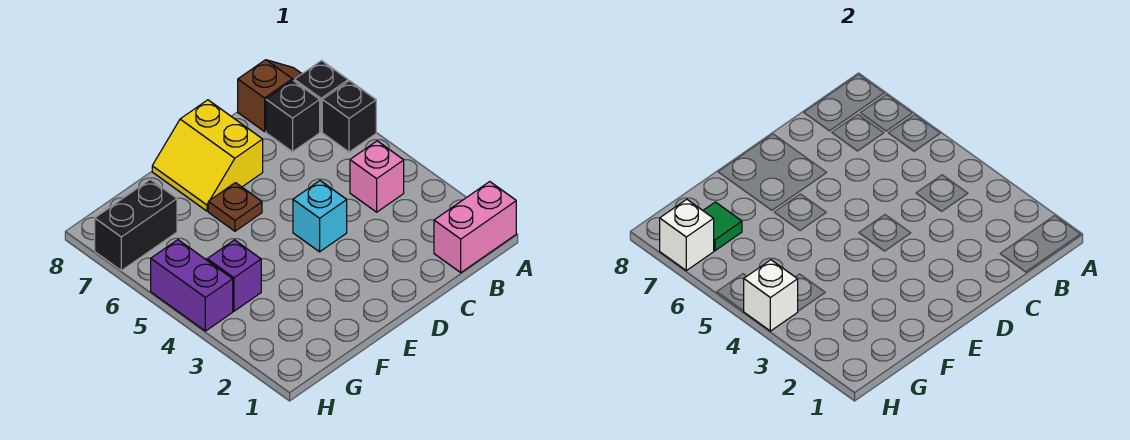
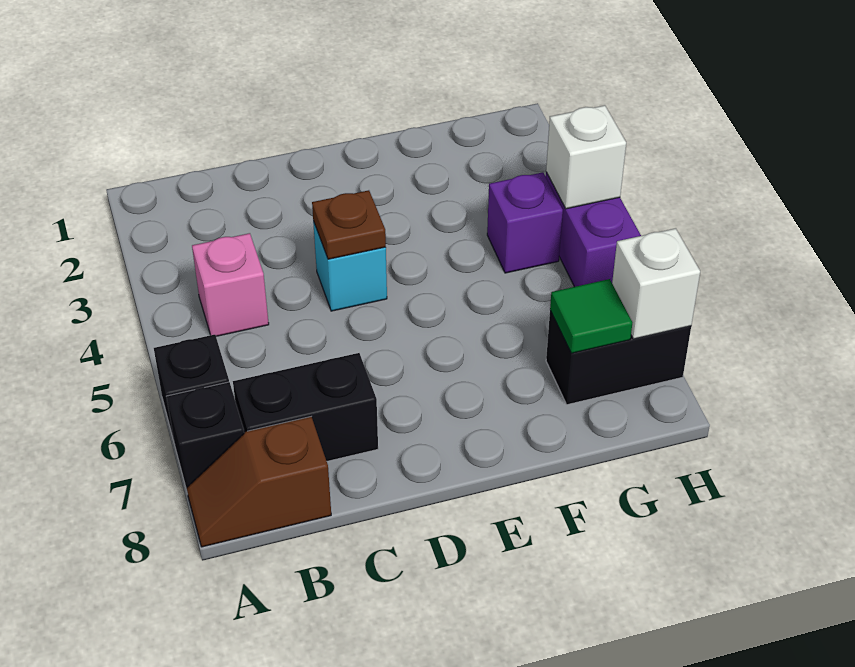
pink 1x2 brick [434,182,516,273] -> none
black 1x1 brick [266,81,320,152] -> black 1x2 brick [233,353,378,461]
yellow 2x2 slope [152,100,263,211] -> none
brown 1x1 plate [208,183,262,231] -> brown 1x1 plate moved to [312,190,386,259]

